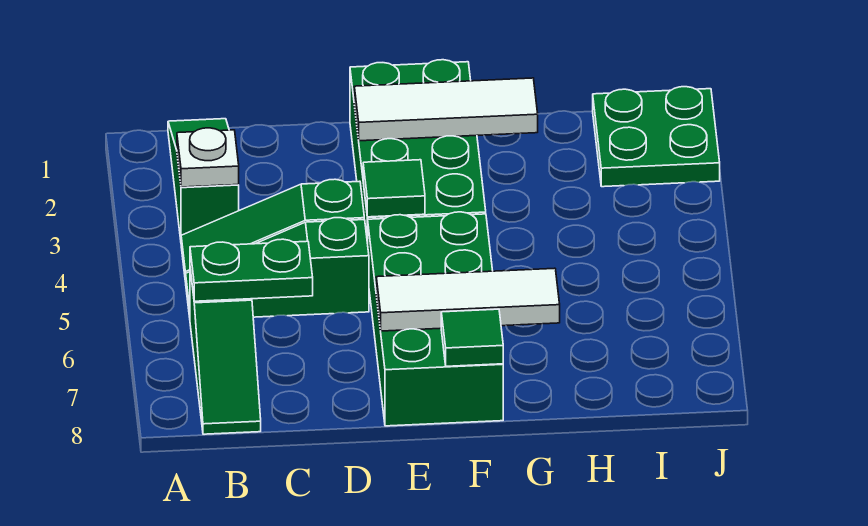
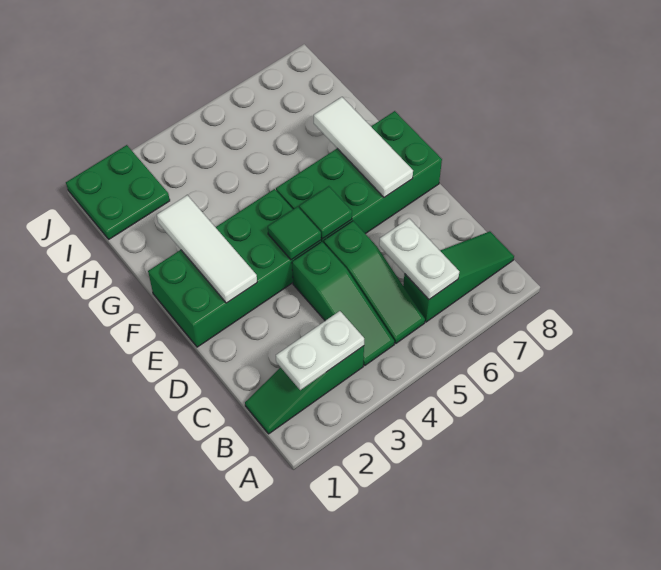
white 1x1 plate [177,128,239,187] -> white 1x2 plate [276,311,364,390]
green 1x2 plate [190,239,313,301] -> white 1x2 plate [379,219,459,299]
green 1x1 tile [441,309,503,366] -> green 1x1 tile moved to [299,186,352,239]

